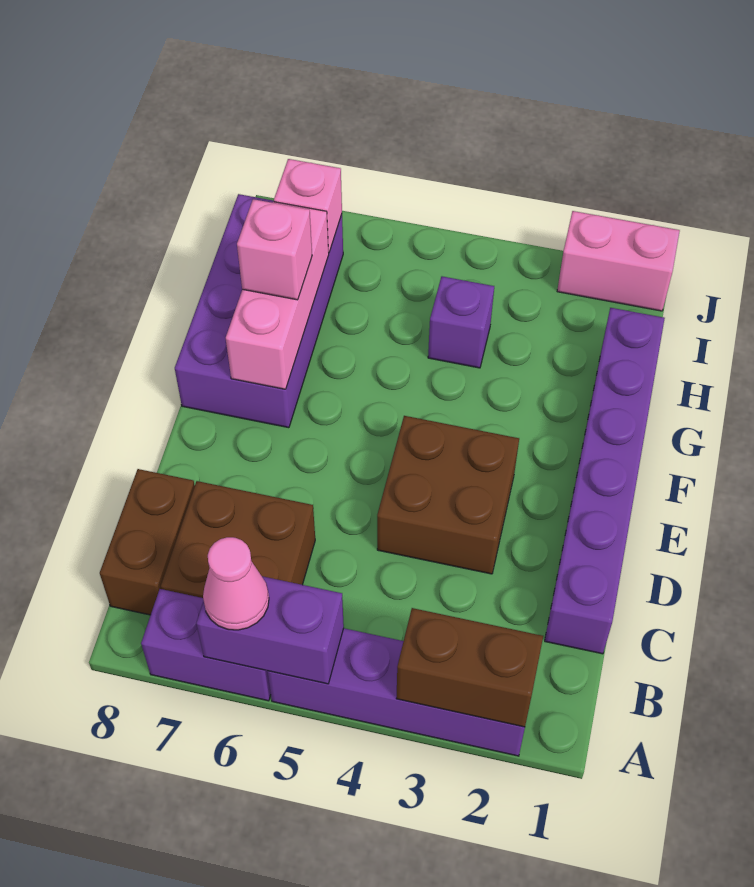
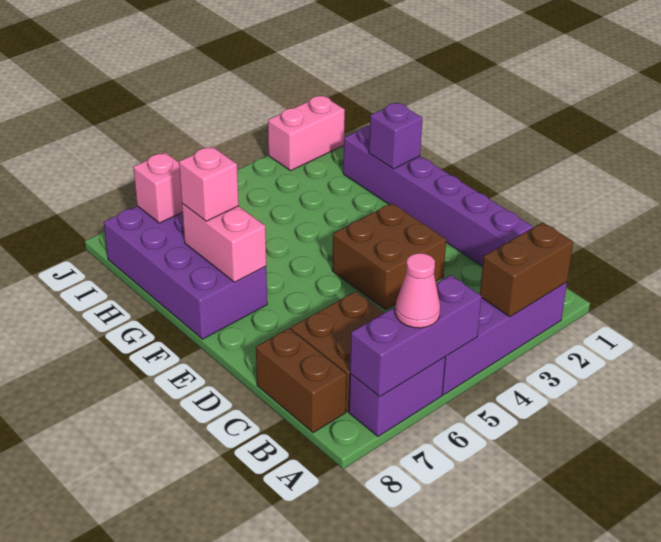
purple 1x2 brick [196,576,344,684] -> purple 1x3 brick [350,275,482,397]
pink 1x3 brick [225,202,329,389] -> pink 1x2 brick [182,204,266,282]
purple 1x1 brick [428,276,494,368] -> purple 1x1 brick moved to [369,103,422,169]

